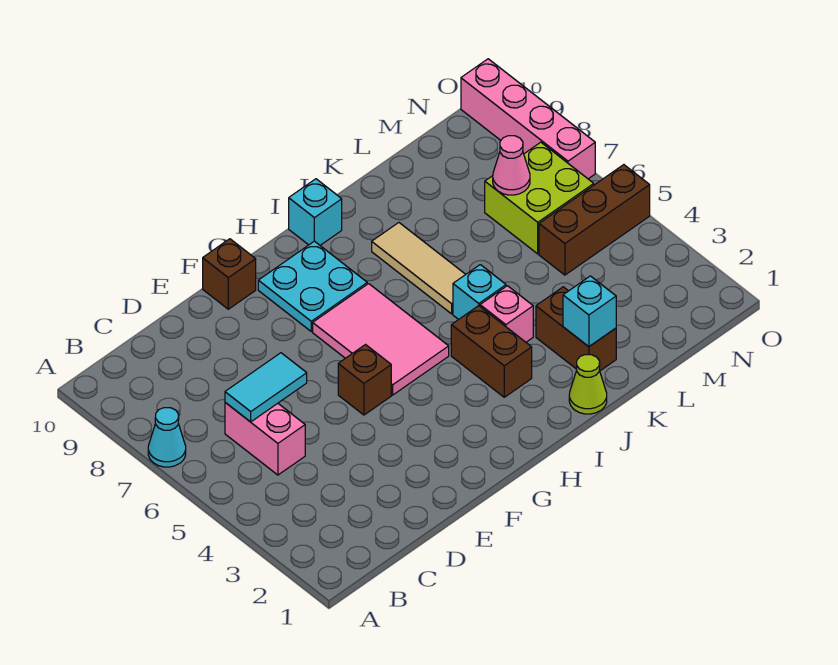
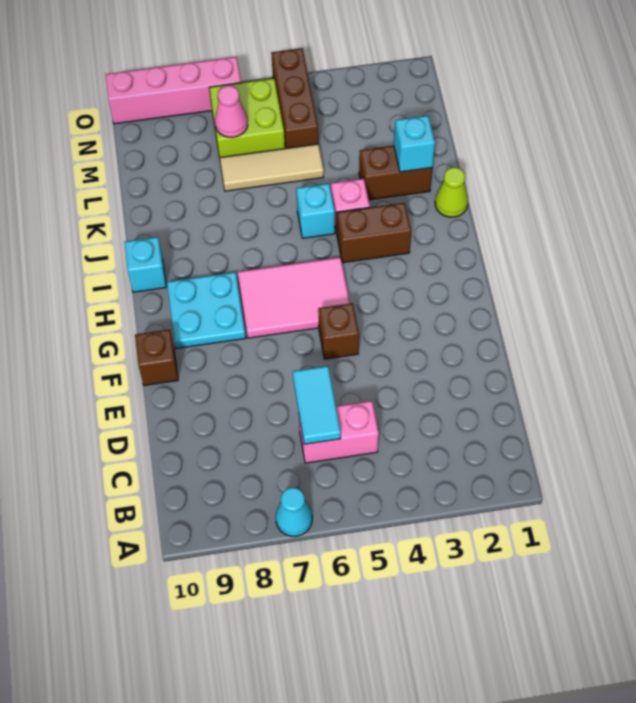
tan 1x3 tile [372,223,466,314] -> tan 1x3 tile moved to [220,144,324,191]

